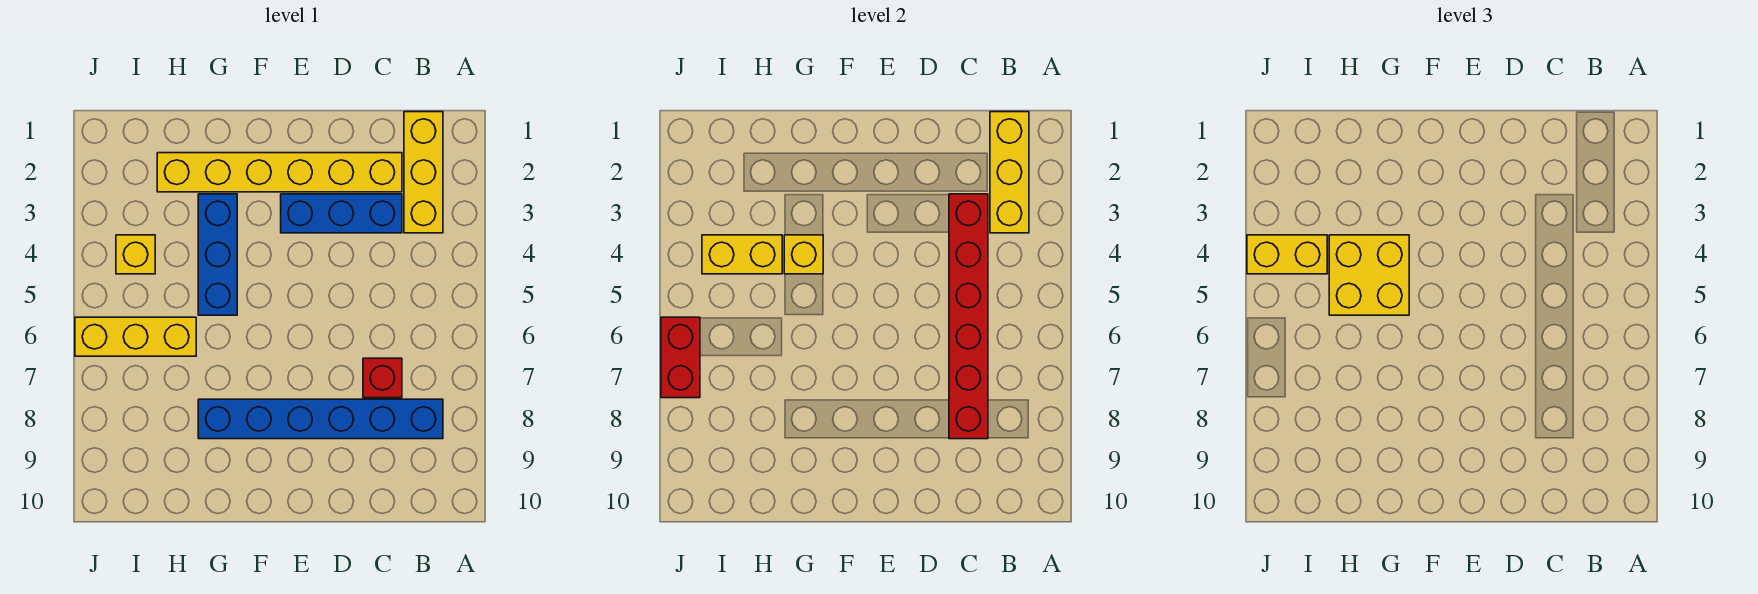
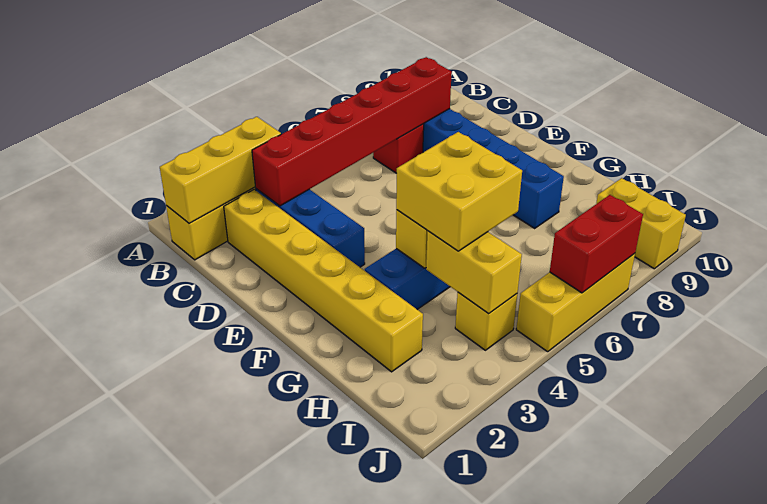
yellow 1x3 brick [75,317,196,356] -> yellow 1x3 brick turned to [516,253,635,352]
yellow 1x2 brick [1247,235,1327,274] -> yellow 1x2 brick moved to [596,178,686,269]

